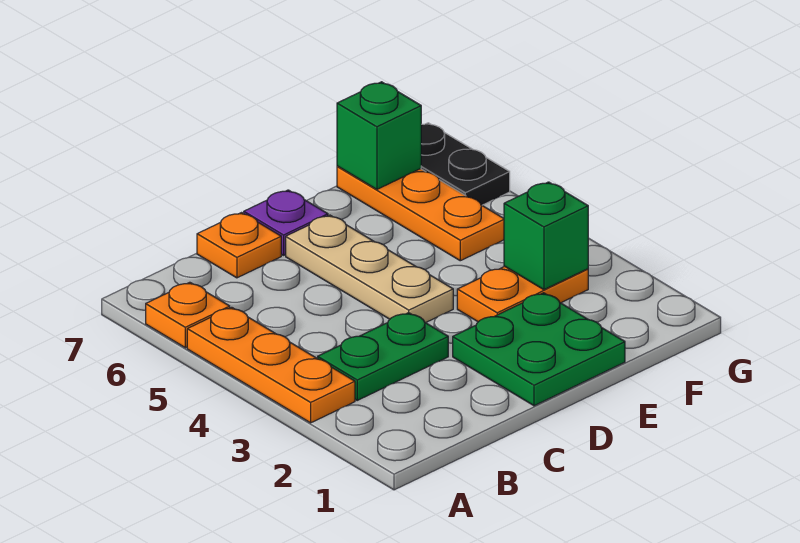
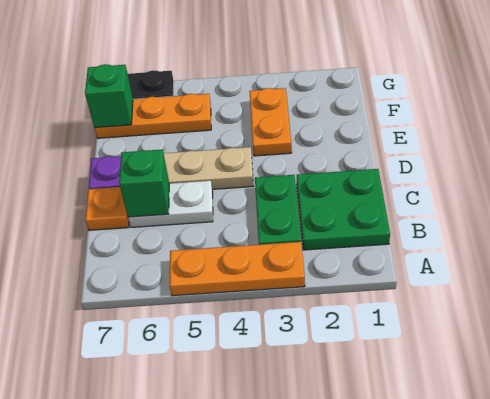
orange 1x1 plate [146,282,230,348] -> none
none -> white 1x2 plate [128,181,213,227]
green 2x2 plate [453,293,625,406] -> green 2x2 plate moved to [297,169,390,250]
green 1x1 brick [504,182,588,290] -> green 1x1 brick moved to [119,150,169,217]

